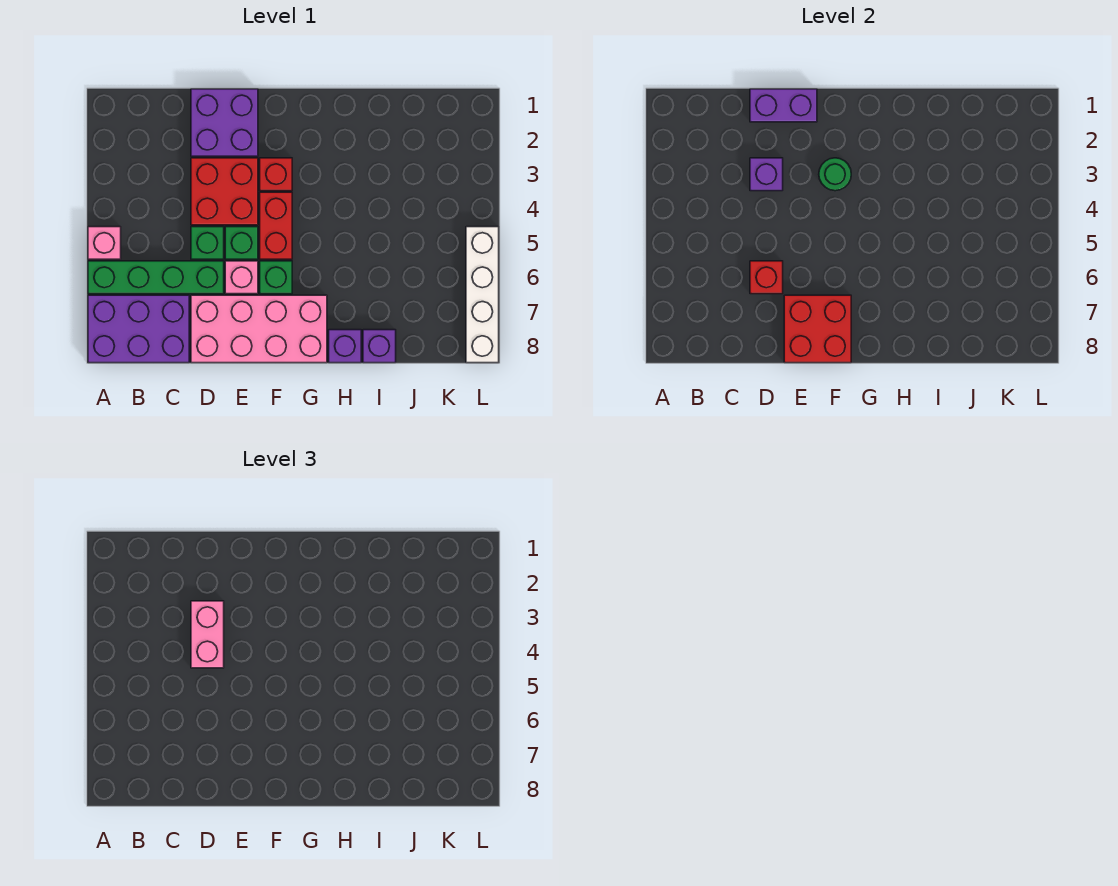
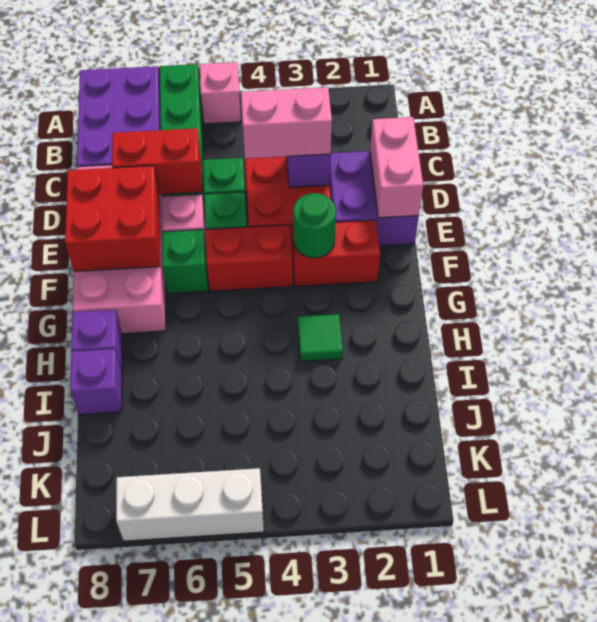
purple 1x2 brick [750,89,817,122] -> pink 1x2 brick [370,117,423,218]
red 1x1 brick [750,261,783,294] -> red 1x2 brick [112,128,202,195]
red 1x1 brick [260,158,292,191] -> red 1x2 brick [292,220,380,286]
none -> green 1x1 tile [298,314,343,361]
white 1x4 brick [466,227,499,363] -> white 1x3 brick [116,468,264,541]

